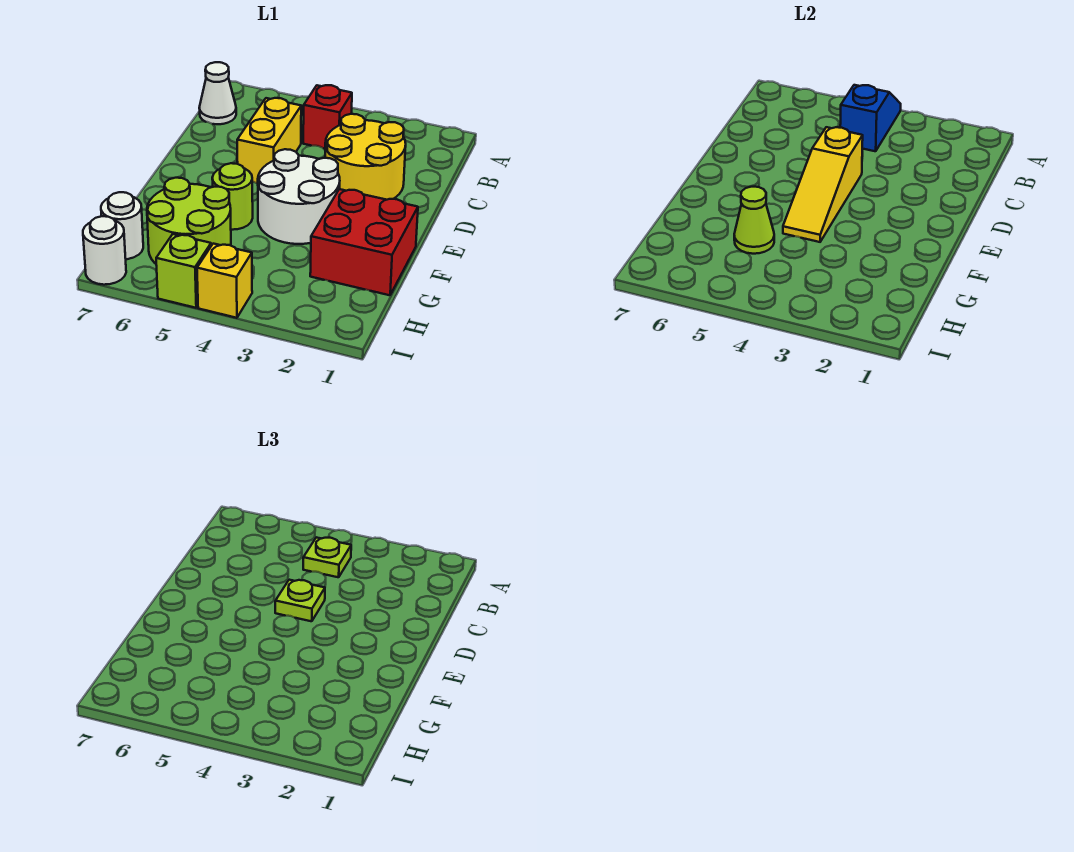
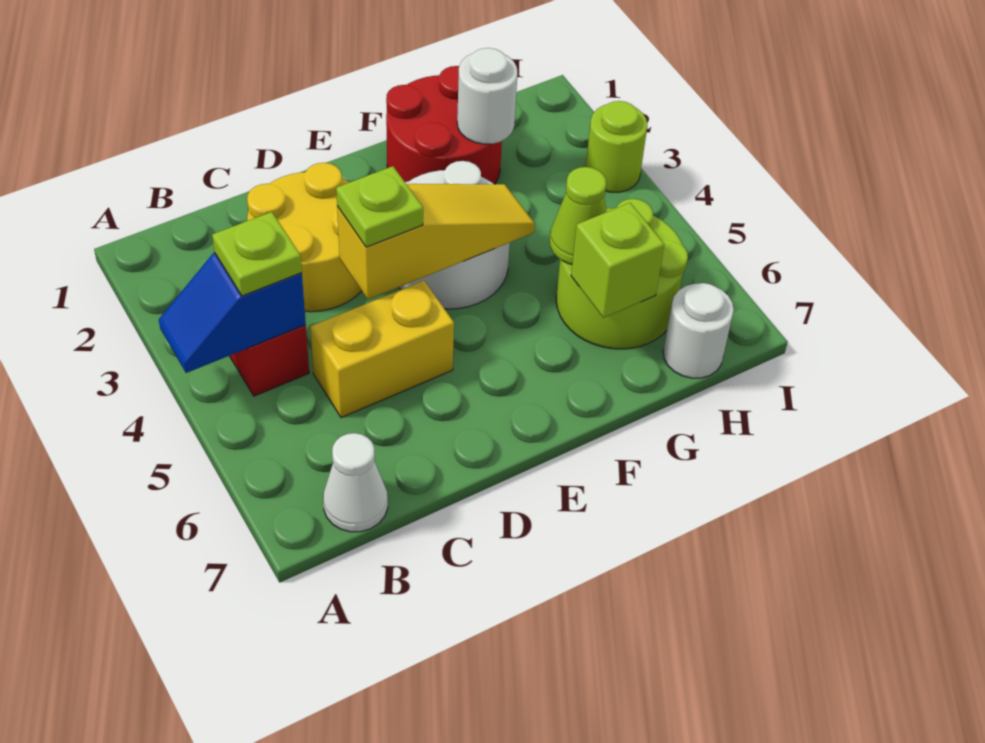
red 2x2 brick [310,189,418,295] -> red 2x2 round brick [386,66,502,184]
lime 1x1 round brick [212,163,253,230] -> lime 1x1 round brick moved to [586,101,647,192]
yellow 1x1 brick [197,244,252,318] -> none
lime 1x1 brick [156,234,211,308] -> lime 1x1 brick moved to [571,203,664,318]
white 1x1 round brick [83,216,126,285] -> white 1x1 round brick moved to [457,48,518,144]

